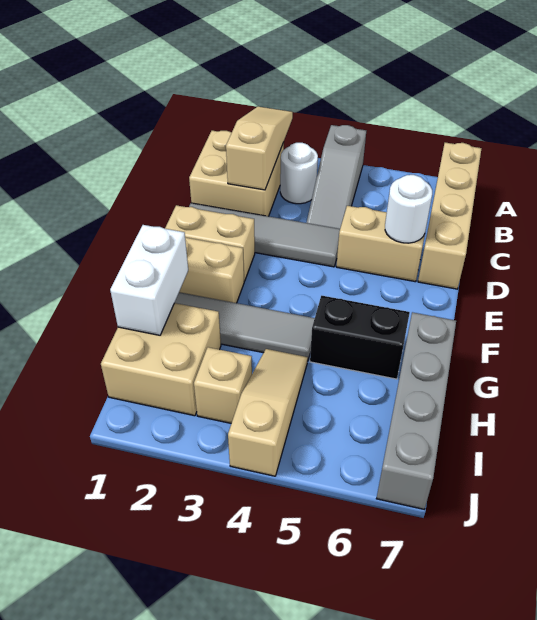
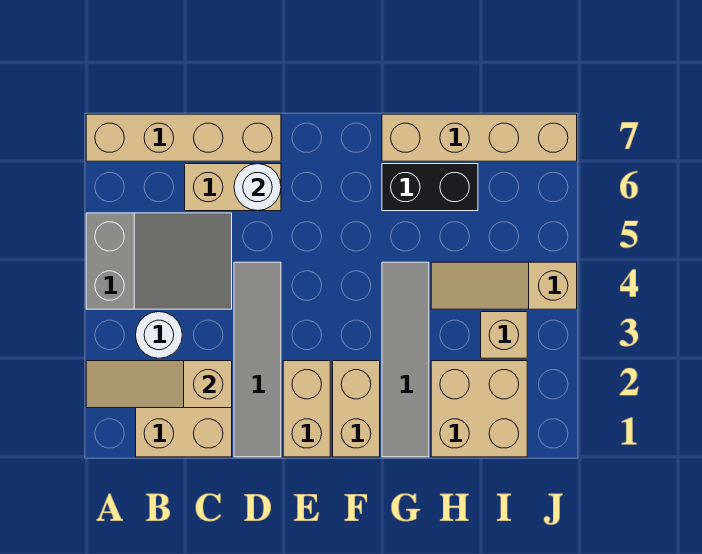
grey 1x3 slope [306,125,366,229] -> grey 2x3 slope [86,213,232,309]
tan 1x2 brick [336,206,425,282] -> tan 1x2 brick turned to [185,164,281,211]
white 1x2 brick [110,225,188,335] -> none
black 1x2 brick [310,296,410,379] -> black 1x2 brick turned to [382,164,478,211]
grey 1x4 brick [376,312,456,509] -> tan 1x4 brick [382,114,577,161]

